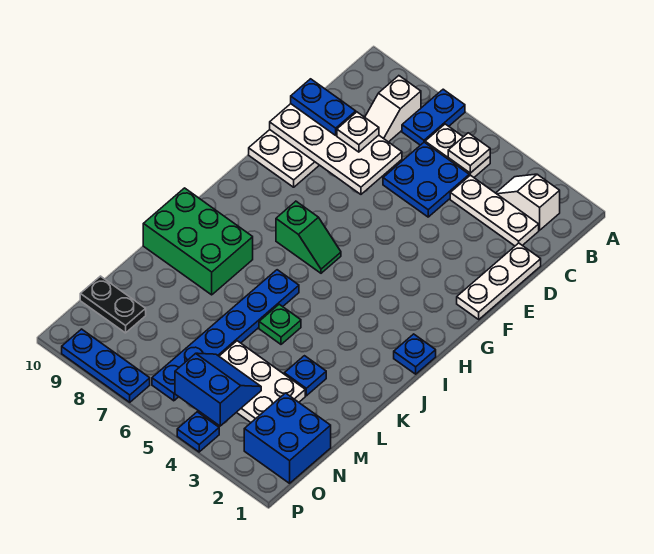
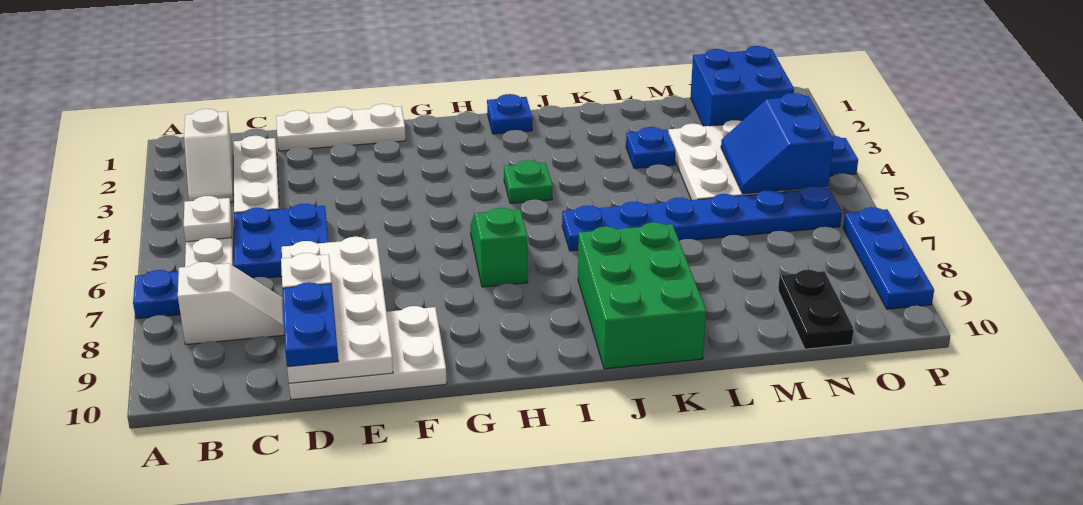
green 1x1 plate [259,304,301,344] -> green 1x1 plate moved to [504,160,552,203]

